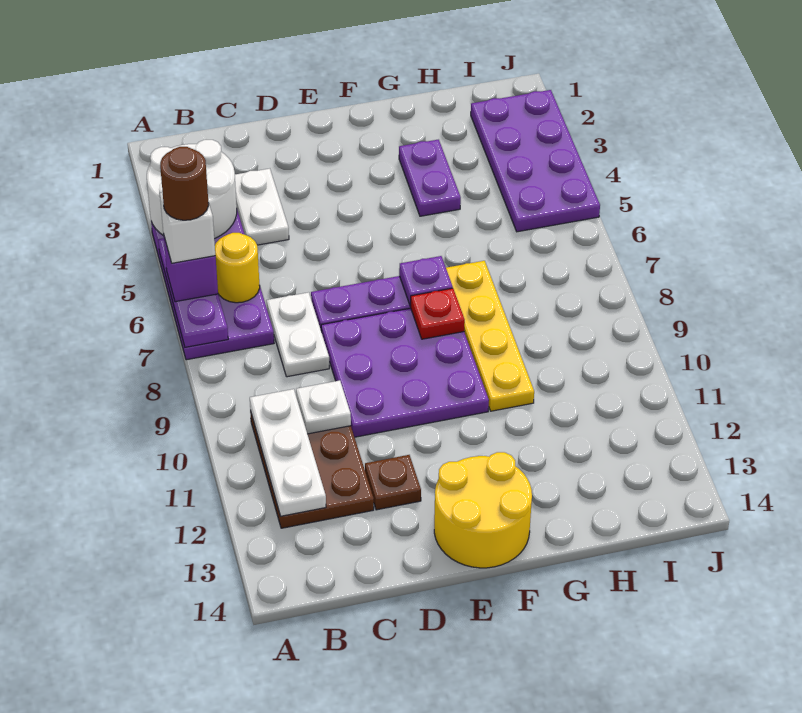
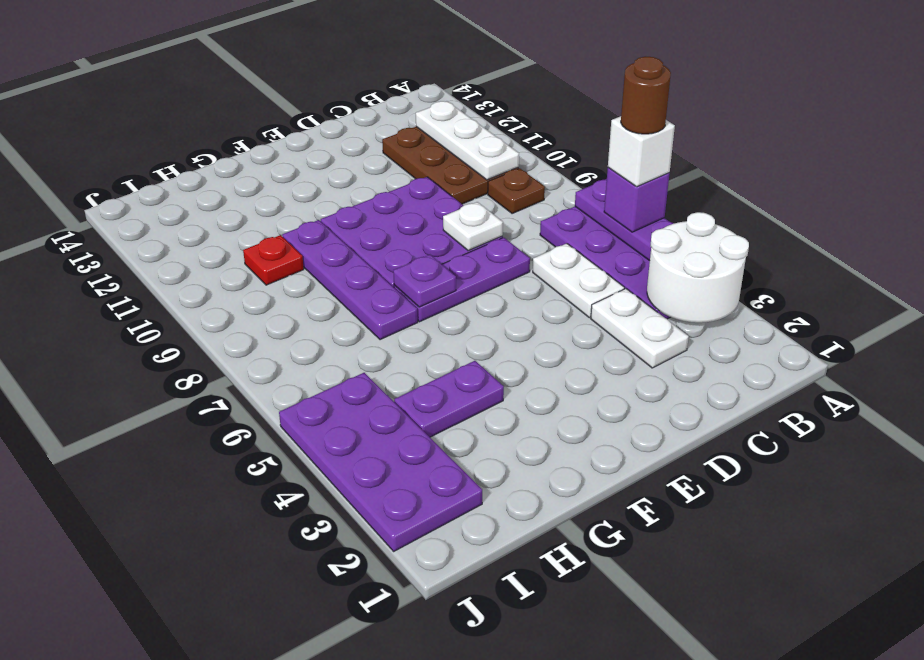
yellow 1x1 round brick [215,233,260,303] -> none
white 1x2 plate [266,292,329,377] -> white 1x2 plate moved to [533,243,625,318]
white 1x1 plate [296,380,351,434] -> white 1x1 plate moved to [443,202,503,251]
brown 1x1 plate [365,455,421,510] -> brown 1x1 plate moved to [488,168,545,213]
yellow 2x2 round brick [434,452,532,568] -> none
red 1x1 plate [410,288,465,339] -> red 1x1 plate moved to [243,235,304,285]
purple 1x2 plate [399,140,461,216] -> purple 1x2 plate turned to [394,361,504,437]
yellow 1x4 plate [446,261,534,411] -> purple 1x4 plate [283,220,418,340]

